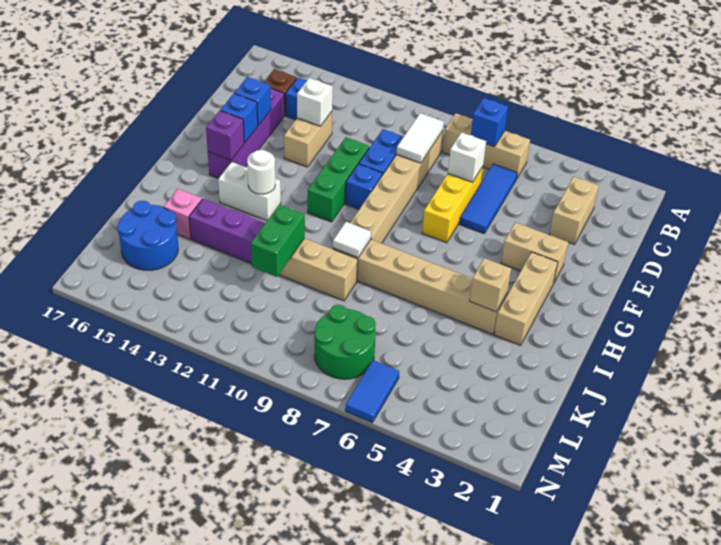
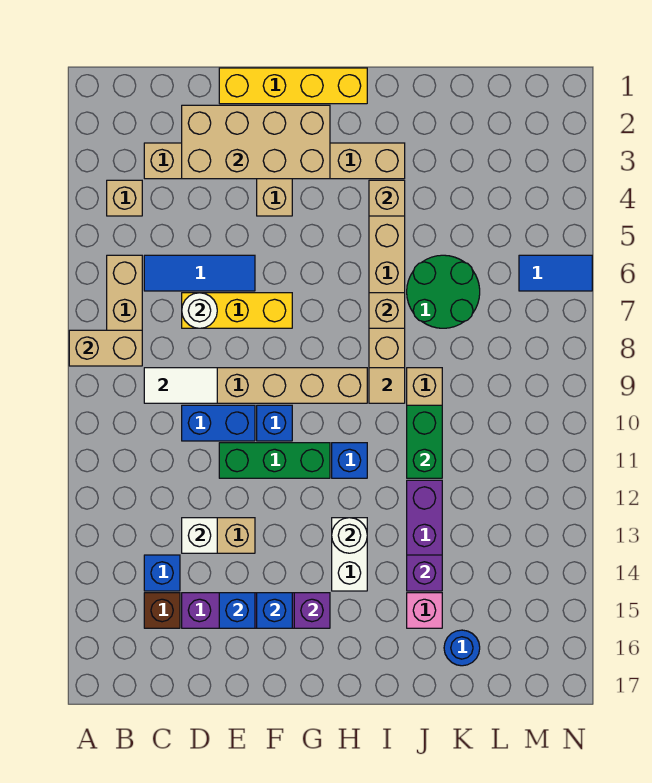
none -> tan 1x2 brick [69,330,142,366]
none -> tan 1x1 brick [107,180,142,216]
blue 1x1 brick [471,98,508,147] -> blue 1x1 brick moved to [332,443,367,478]
none -> tan 2x4 brick [182,105,330,179]
white 1x1 brick [448,132,486,182] -> white 1x1 round brick [182,293,217,328]
none -> yellow 1x4 brick [219,68,367,104]
none -> tan 1x1 brick [369,293,405,328]
white 1x1 tile [333,222,371,258] -> tan 1x1 tile [369,368,405,403]
green 1x2 brick [251,204,305,277] -> green 1x2 brick turned to [407,405,442,478]
none -> purple 1x1 brick [407,555,442,591]
blue 2x2 round brick [117,201,178,270] -> blue 1x1 round brick [444,630,480,666]
green 2x2 round brick [314,305,376,379] -> green 2x2 round brick moved to [407,255,480,328]

